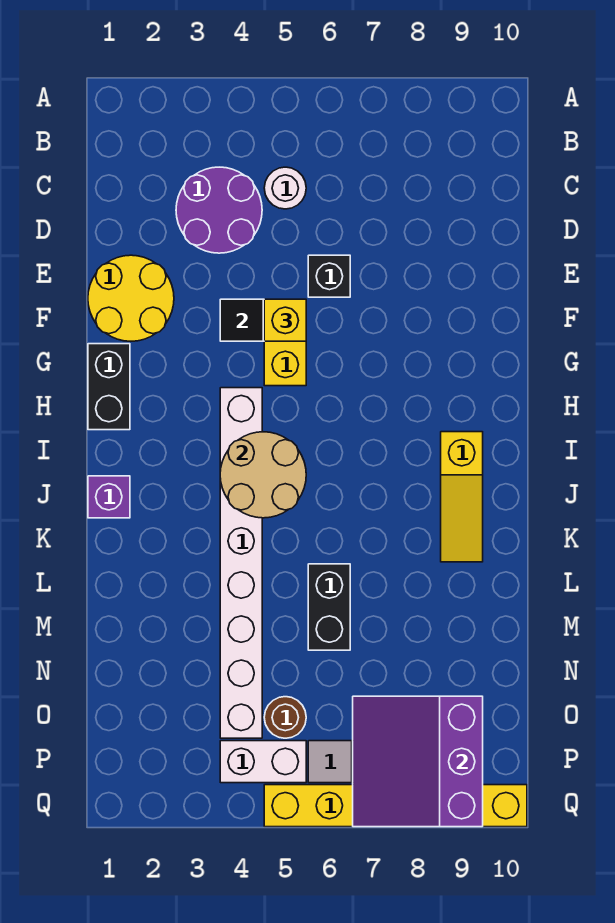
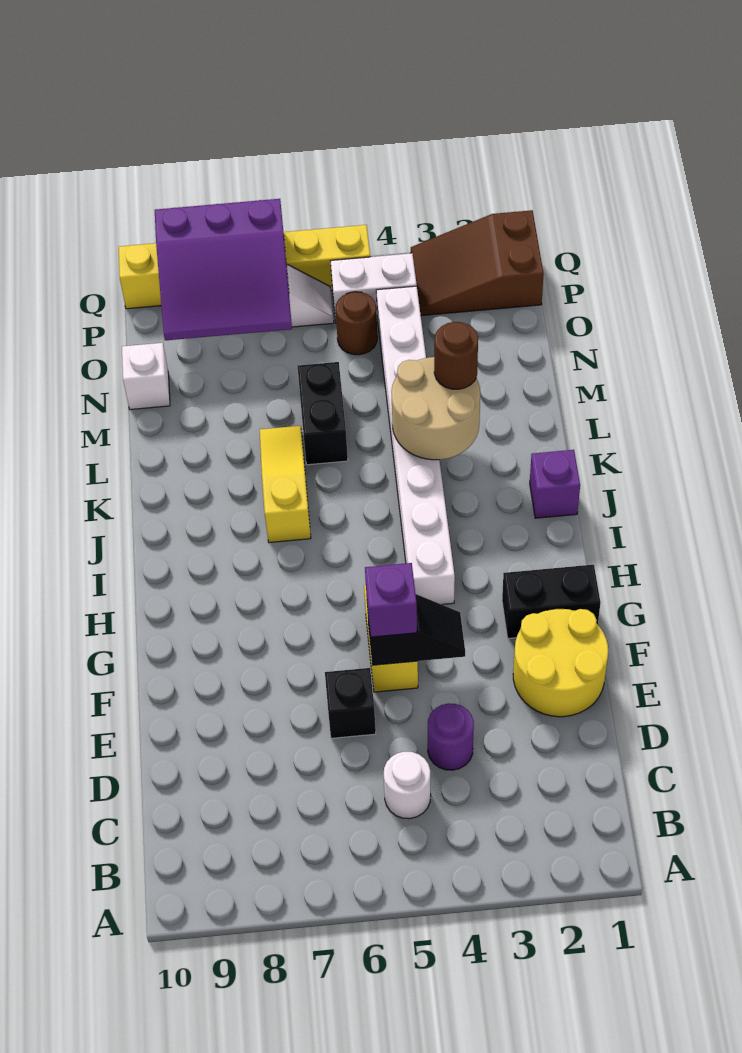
purple 2x2 round brick [176,167,262,253] -> purple 1x1 round brick [428,703,474,770]
yellow 1x1 brick [264,299,306,341] -> purple 1x1 brick [365,563,417,637]
black 1x2 brick [88,344,130,430] -> black 1x2 brick turned to [502,565,601,638]
tan 2x2 round brick [220,432,306,518] -> tan 2x2 round brick moved to [391,357,480,460]
yellow 1x3 slope [441,432,483,562] -> yellow 1x3 slope moved to [260,426,311,543]
none -> brown 1x1 round brick [434,322,478,389]
none -> white 1x1 brick [122,343,170,410]
purple 3x3 slope [353,696,483,827] -> purple 3x3 slope turned to [155,199,292,340]
none -> brown 2x3 slope [411,210,544,316]

